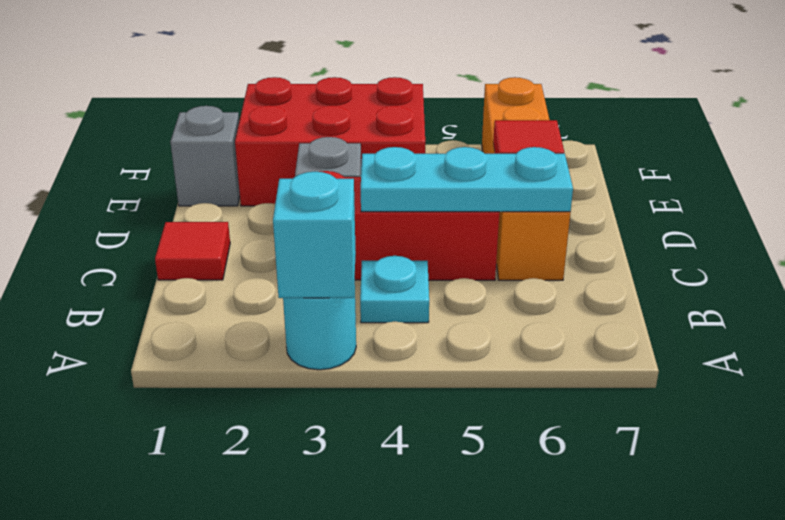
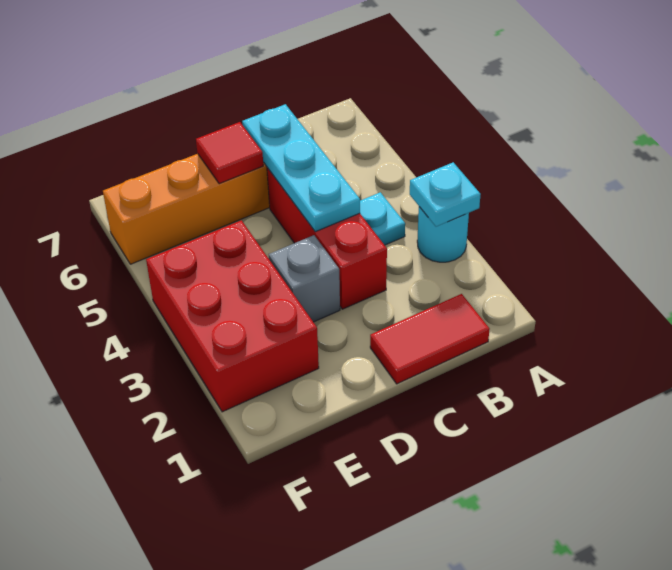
cyan 1x1 brick [273,172,356,298] -> cyan 1x1 plate [410,162,481,227]
red 1x1 tile [155,222,230,280] -> red 1x2 tile [370,294,490,384]
grey 1x1 brick [171,106,240,206] -> none

